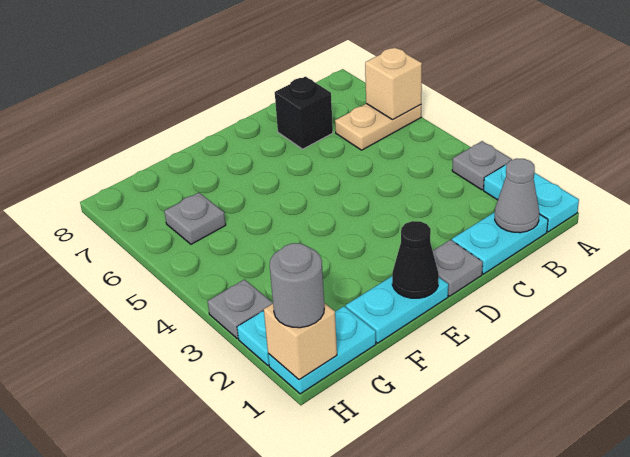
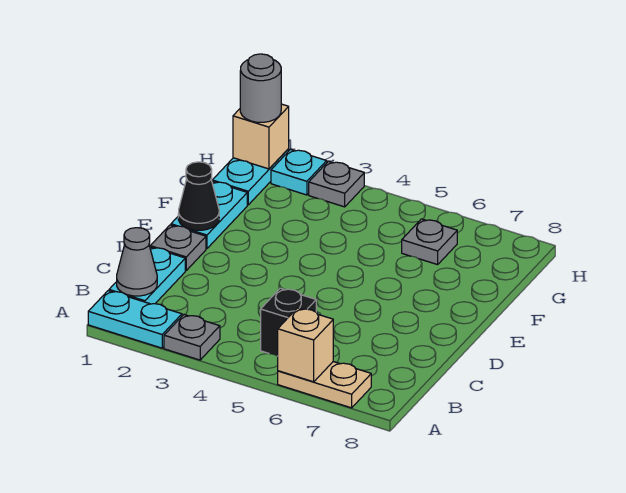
tan 1x2 plate [335,104,421,150] -> tan 1x2 plate turned to [278,362,371,408]
black 1x1 brick [275,77,333,149] -> black 1x1 brick moved to [261,288,316,356]

